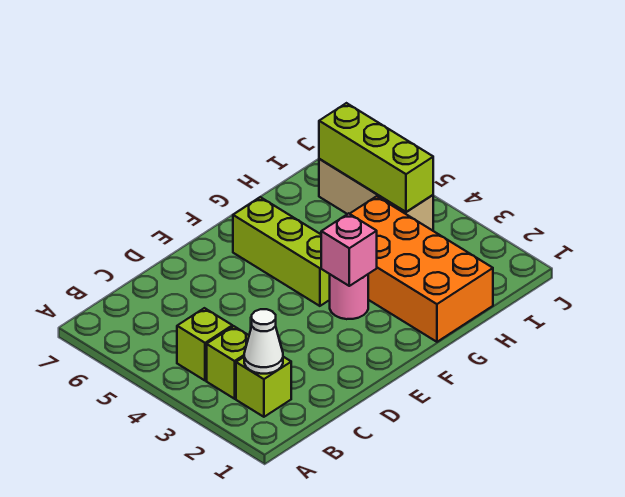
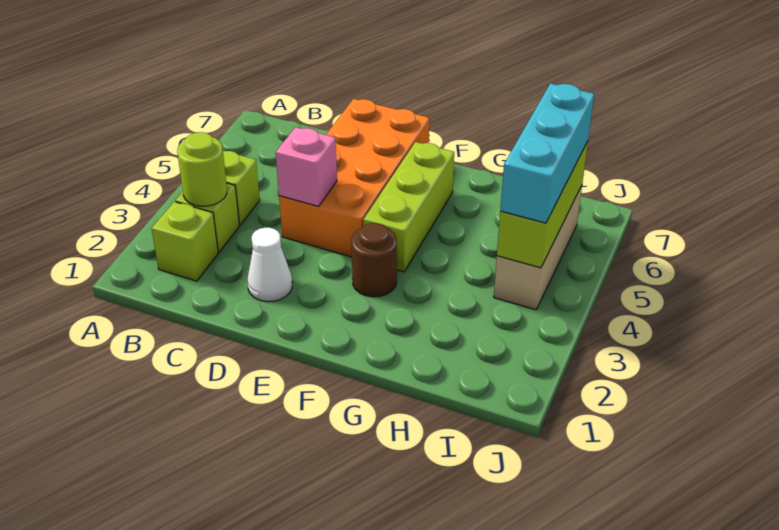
white 1x1 cone [244,309,283,374] -> white 1x1 cone moved to [248,228,292,302]
none -> lime 1x1 round brick [177,132,227,206]
pink 1x1 round brick [330,274,368,319] -> brown 1x1 round brick [351,223,397,297]
pink 1x1 brick [321,213,377,286] -> pink 1x1 brick moved to [276,127,337,206]
orange 2x4 brick [350,196,493,342] -> orange 2x4 brick moved to [279,99,429,257]
none -> cyan 1x3 brick [500,84,594,223]

